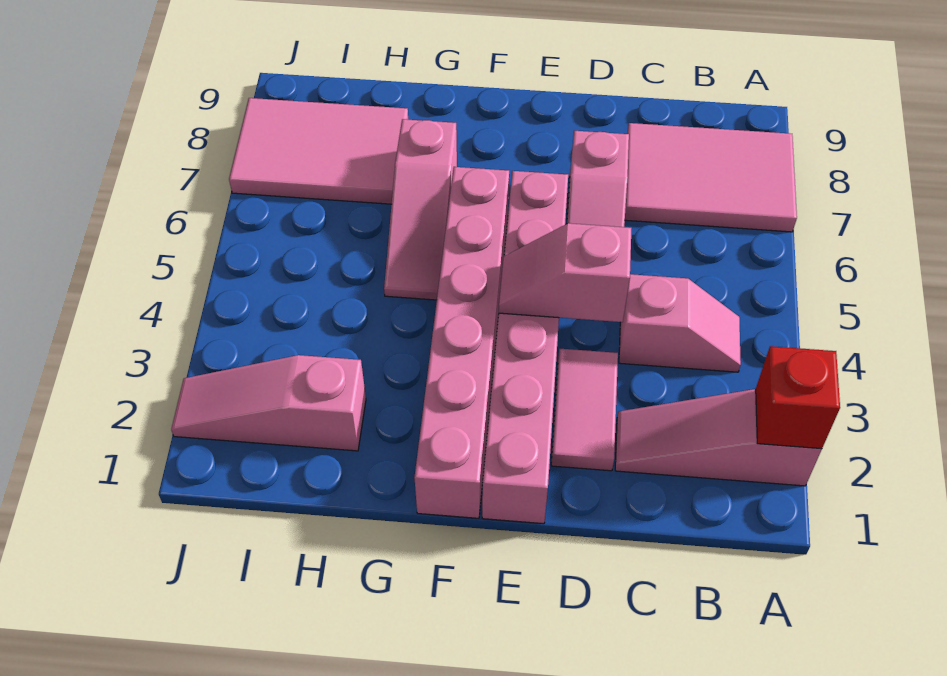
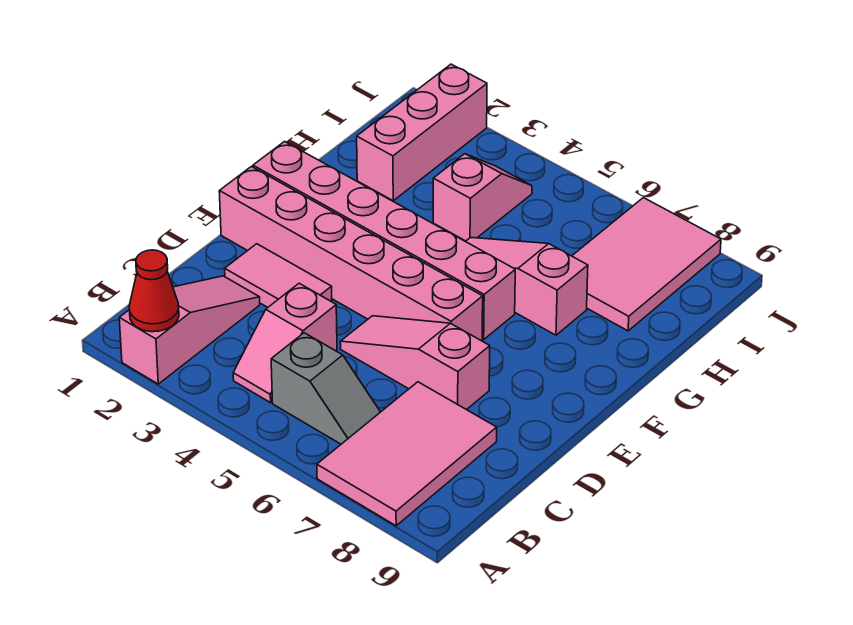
red 1x1 brick [756,346,840,449] -> red 1x1 cone [129,250,179,332]
none -> grey 1x2 slope [271,333,380,444]
pink 1x2 slope [499,223,631,322] -> pink 1x2 slope moved to [433,154,532,241]
pink 1x3 slope [171,355,366,451] -> pink 1x3 brick [357,64,487,201]

